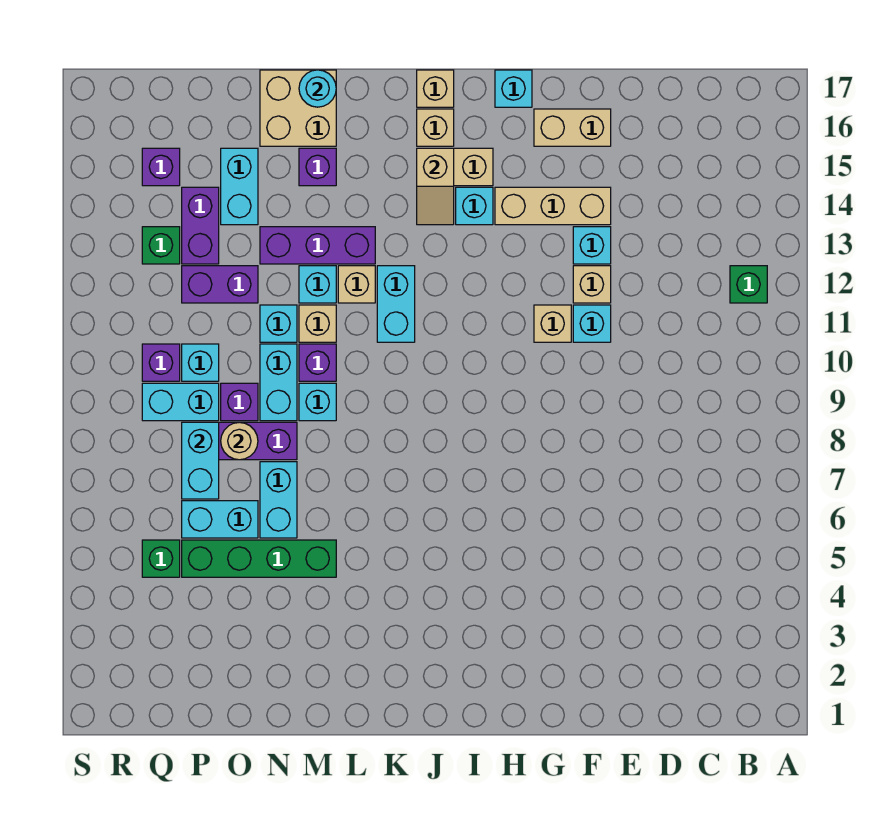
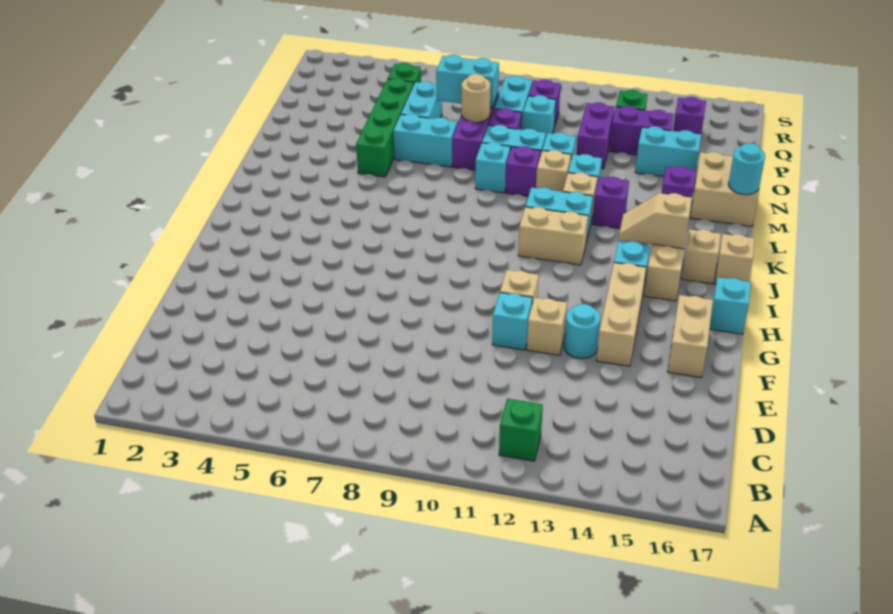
cyan 1x1 brick [573,227,611,264] -> cyan 1x1 round brick [564,304,600,359]
none -> tan 1x2 brick [518,207,588,265]
purple 1x3 brick [260,227,375,264] -> purple 1x1 brick [592,177,629,228]

